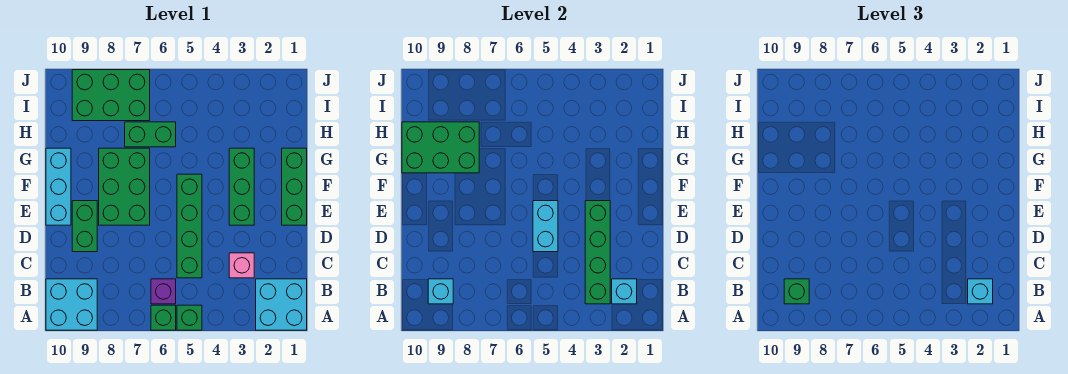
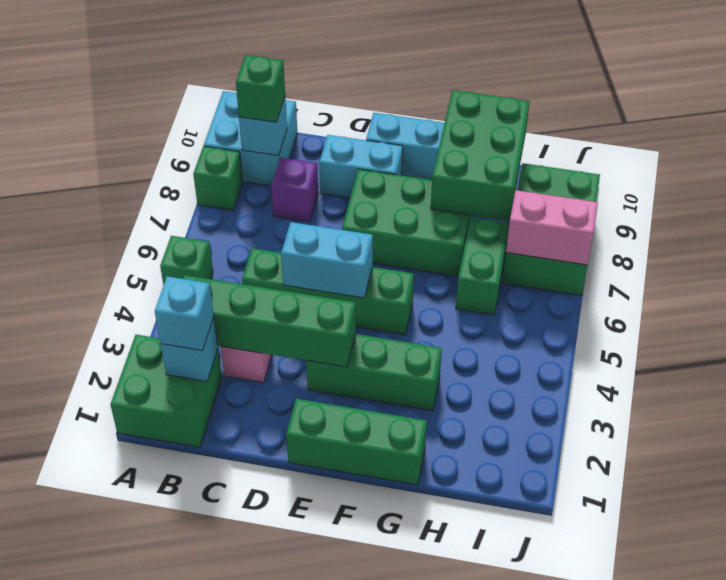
cyan 2x2 brick [256,279,307,330] -> green 2x2 brick [110,335,222,447]
green 1x1 brick [151,305,176,330] -> green 1x1 brick moved to [193,146,243,210]
purple 1x1 brick [151,279,176,304] -> purple 1x1 brick moved to [271,158,318,222]
green 1x2 brick [72,201,97,252] -> cyan 1x2 brick [319,135,403,198]
none -> pink 1x2 brick [506,190,598,265]

